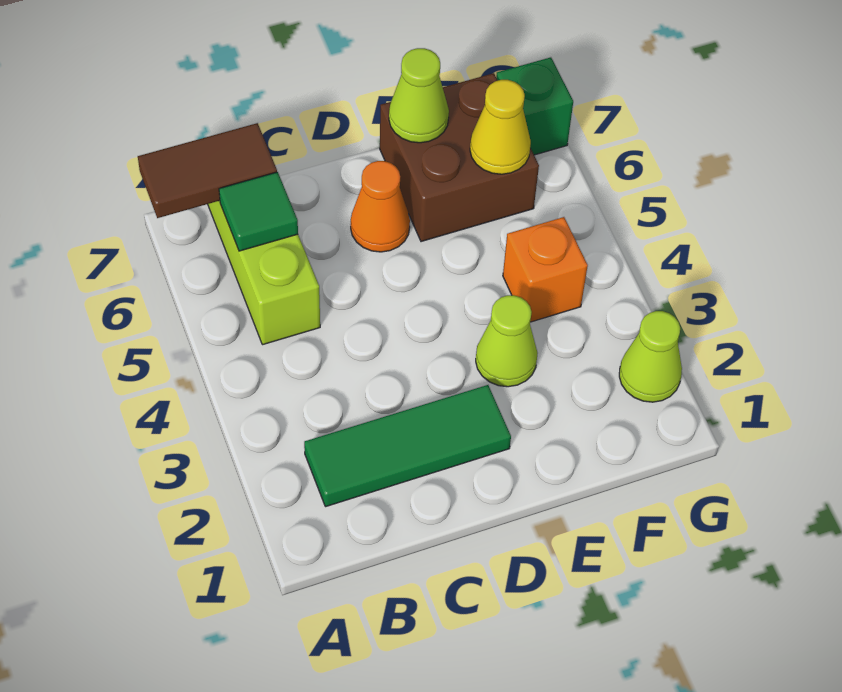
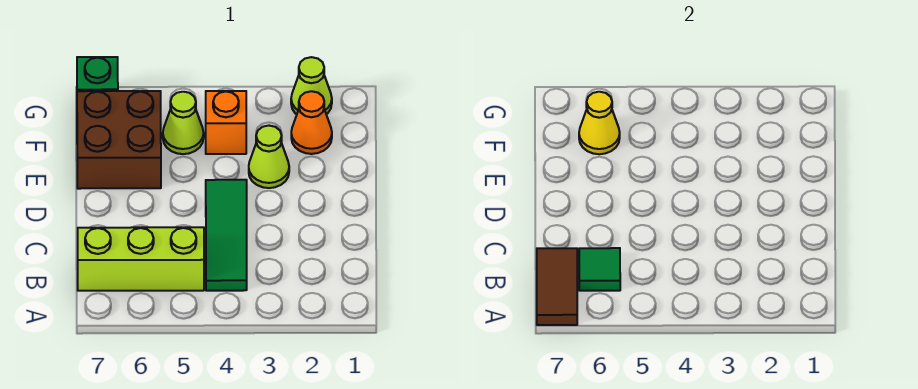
green 1x3 tile [304,385,511,507] -> green 1x3 tile moved to [206,180,247,291]
orange 1x1 cone [351,161,410,252] -> orange 1x1 cone moved to [291,91,332,154]
lime 1x1 cone [389,48,449,143] -> lime 1x1 cone moved to [163,92,204,154]

